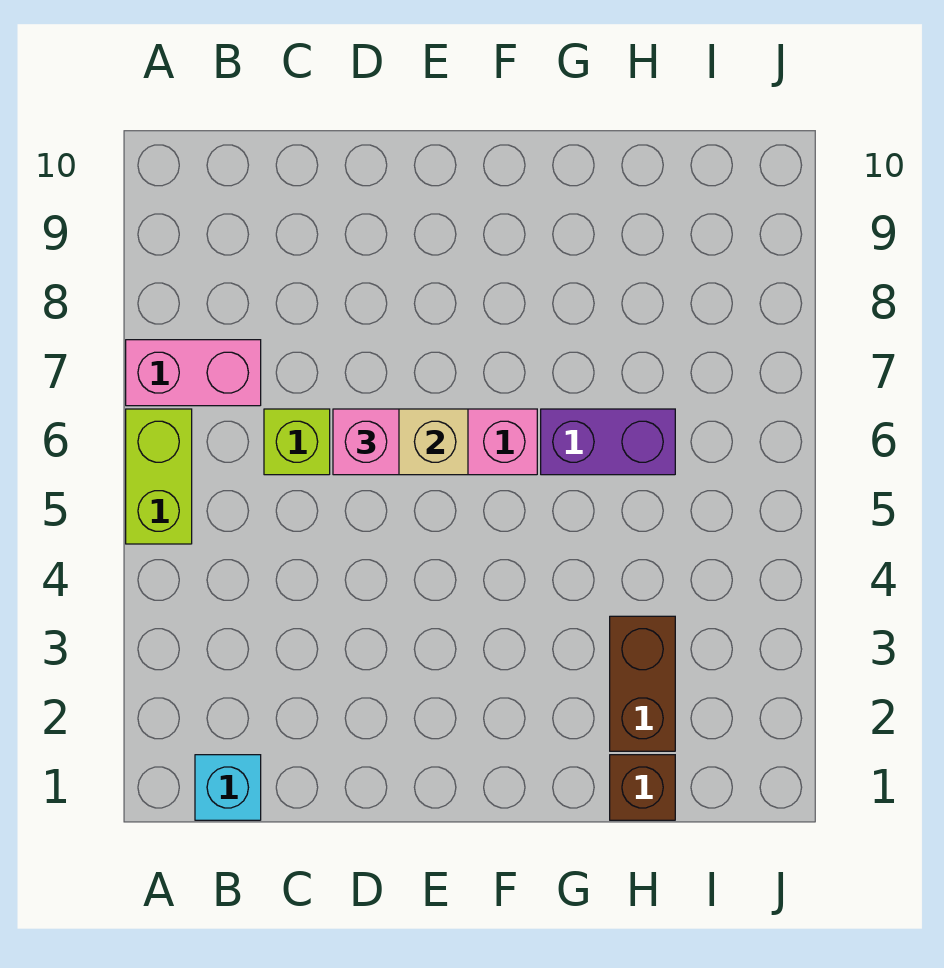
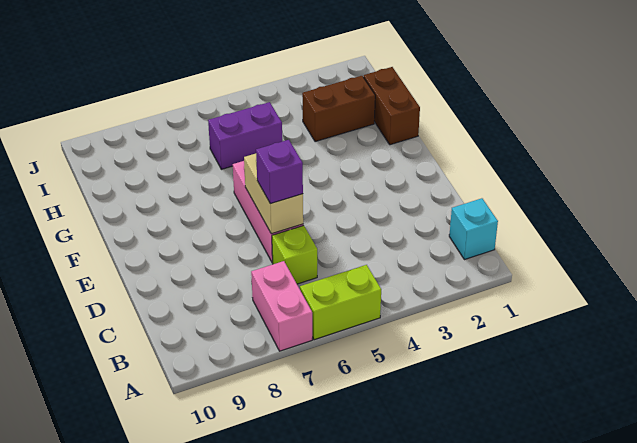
pink 1x1 brick [333,409,399,475] -> purple 1x1 brick [256,140,303,204]
purple 1x2 brick [541,409,675,475] -> purple 1x2 brick turned to [208,102,282,169]
brown 1x1 brick [610,755,675,820] -> brown 1x2 brick [364,67,420,145]

